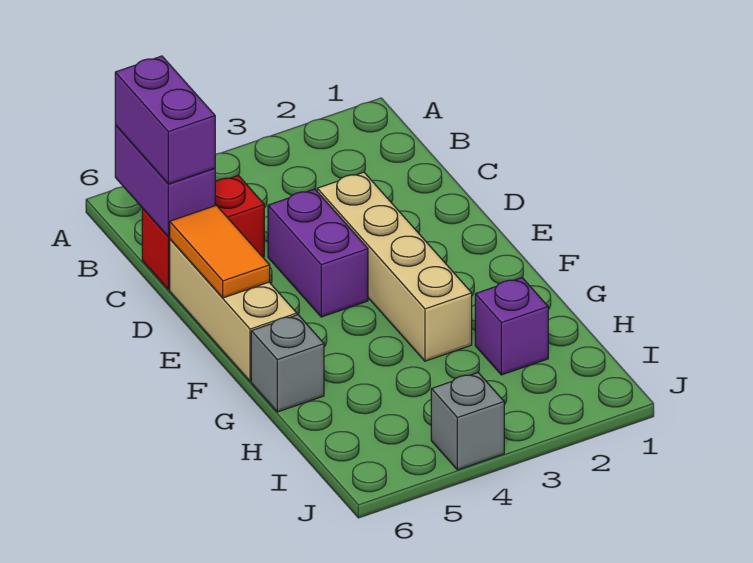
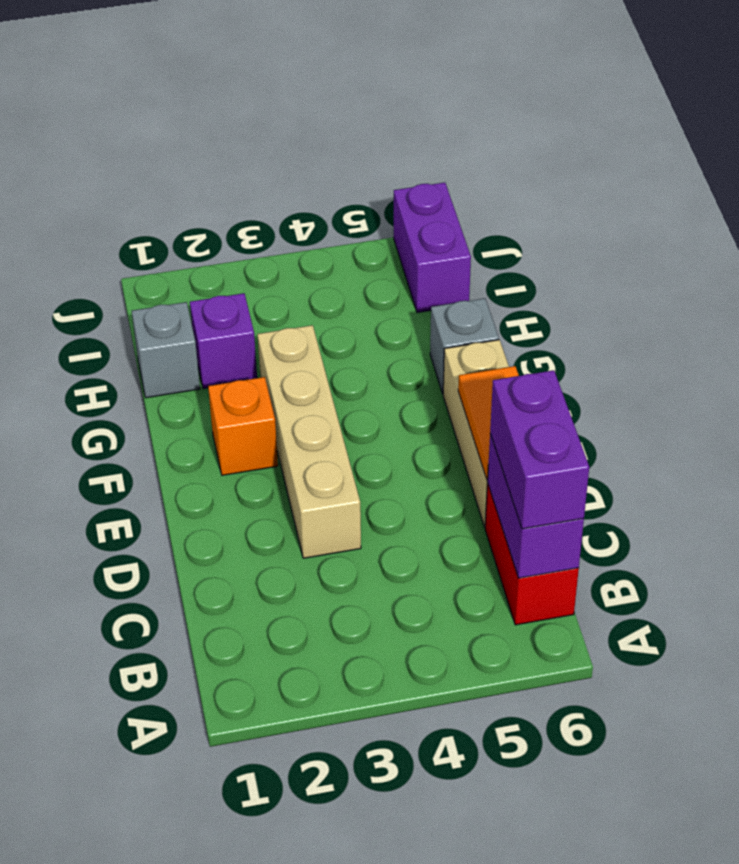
red 1x2 brick [142,175,264,290] -> red 1x2 brick turned to [485,485,579,625]
purple 1x2 brick [268,189,368,317] -> purple 1x2 brick moved to [394,182,471,313]
none -> orange 1x1 brick [208,377,278,475]
grey 1x1 brick [431,373,504,470] -> grey 1x1 brick moved to [132,302,200,398]

